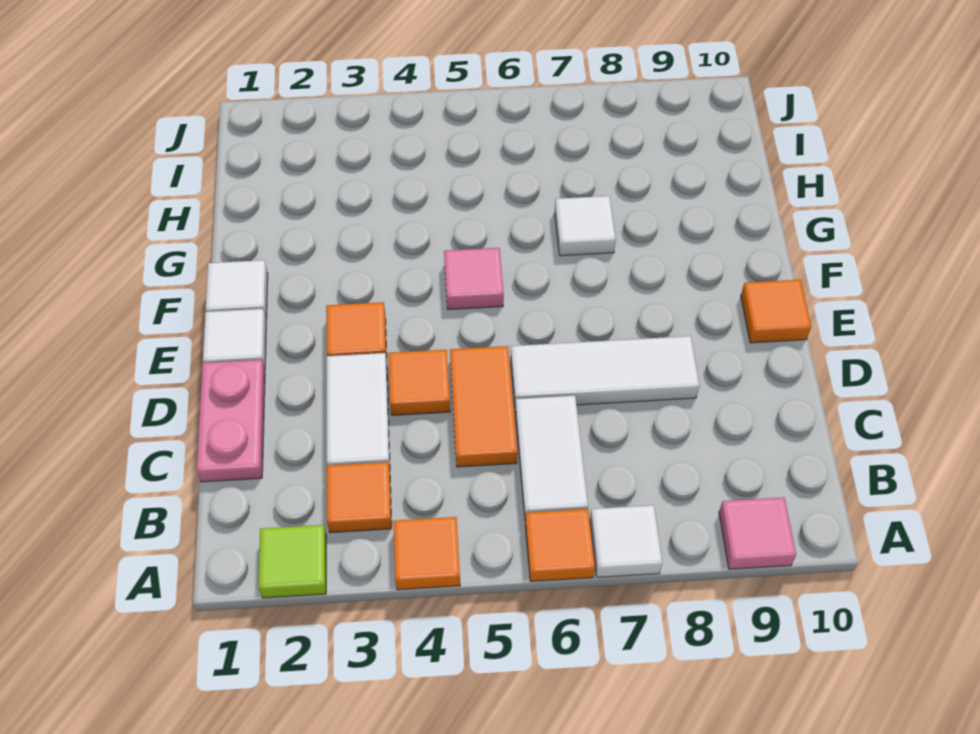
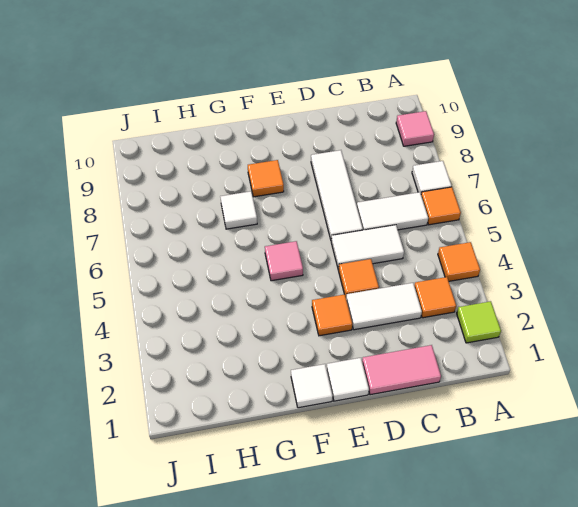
pink 1x2 plate [197,360,265,482] -> pink 1x2 tile [362,345,441,395]
orange 1x2 tile [450,346,517,467] -> white 1x2 tile [331,225,404,269]
orange 1x1 tile [741,280,811,343] -> orange 1x1 tile moved to [248,160,284,197]

